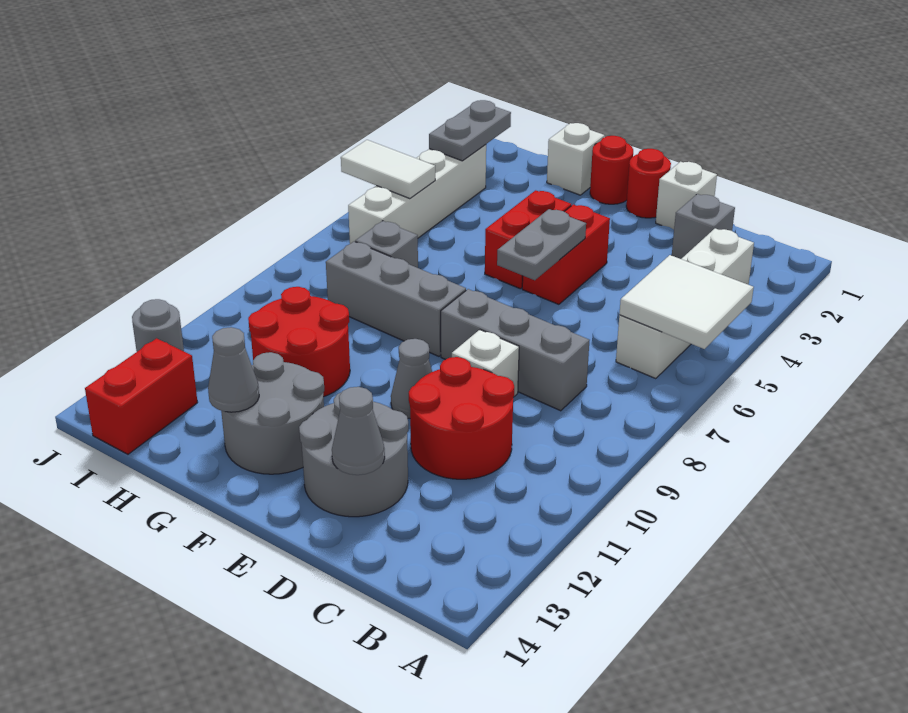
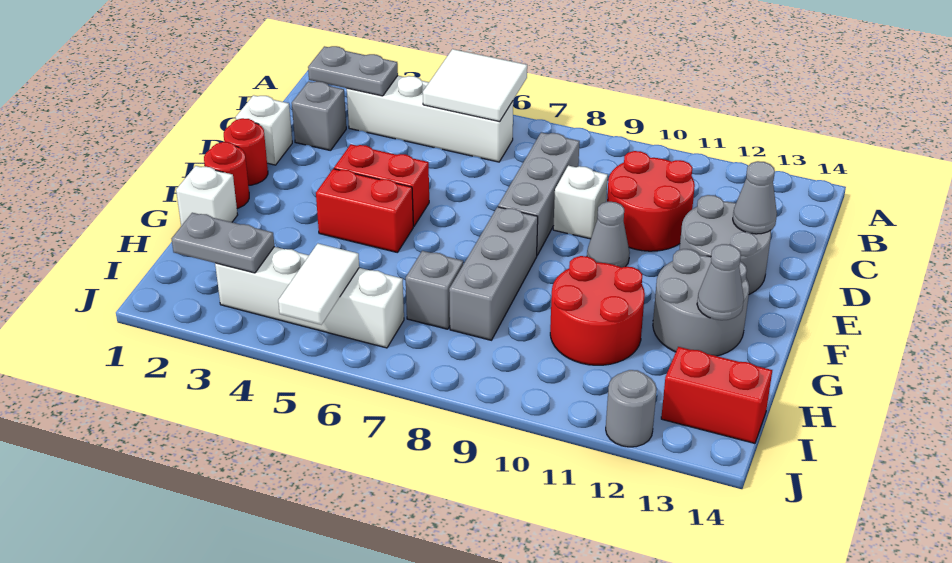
grey 1x2 plate [497,209,586,280] -> grey 1x2 plate moved to [308,46,398,96]

